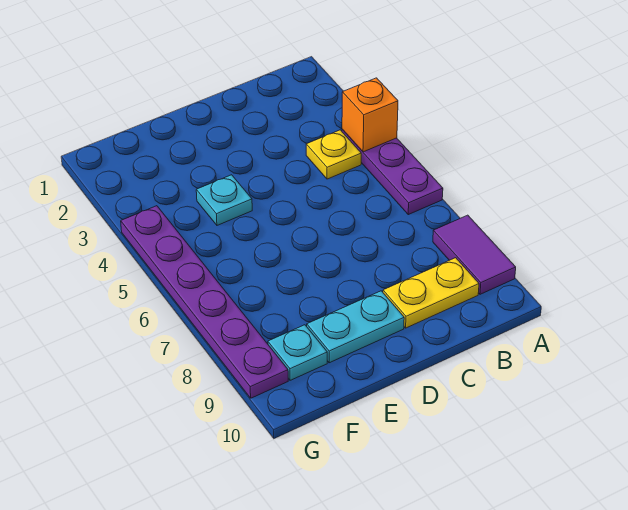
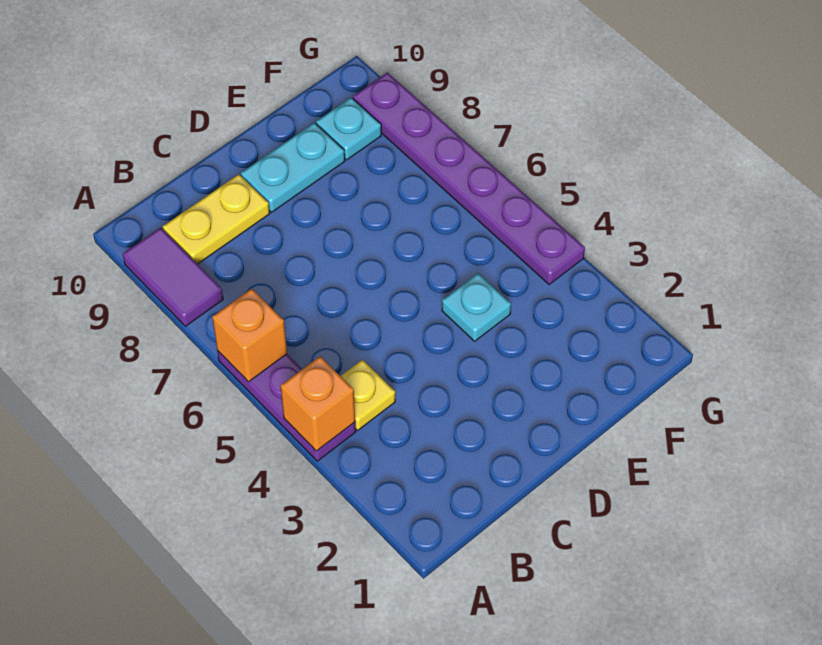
none -> orange 1x1 brick [212,289,287,382]

